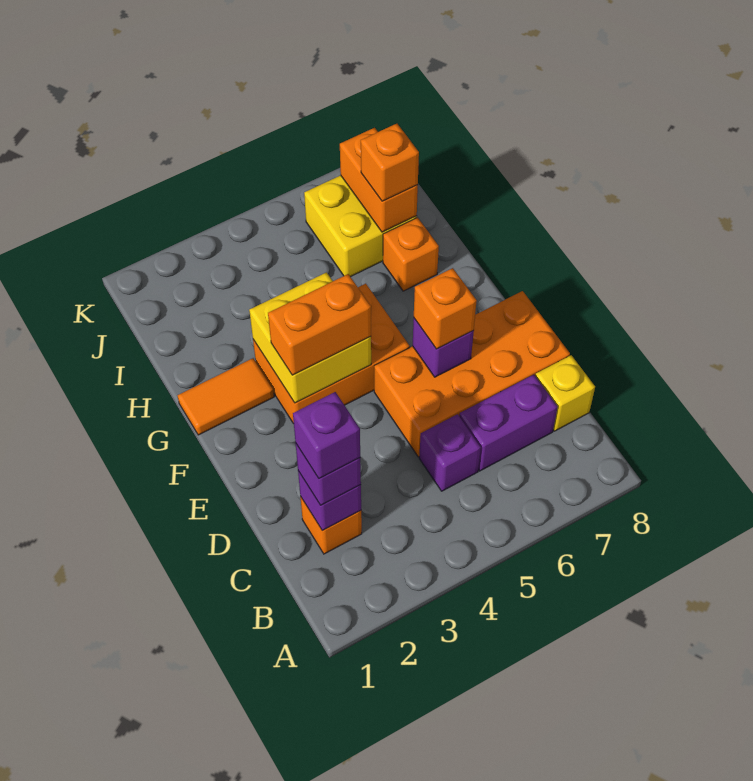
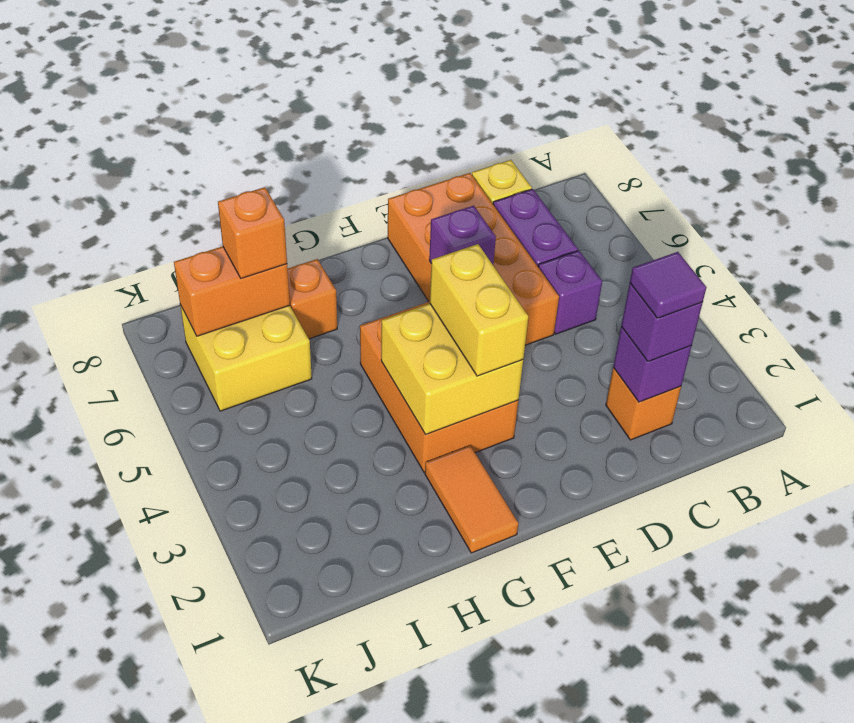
purple 1x1 brick [293,392,360,479] -> purple 1x1 tile [630,252,706,318]
orange 1x1 brick [414,268,477,349] -> none
orange 1x2 brick [268,274,371,375] -> yellow 1x2 brick [430,244,529,376]

